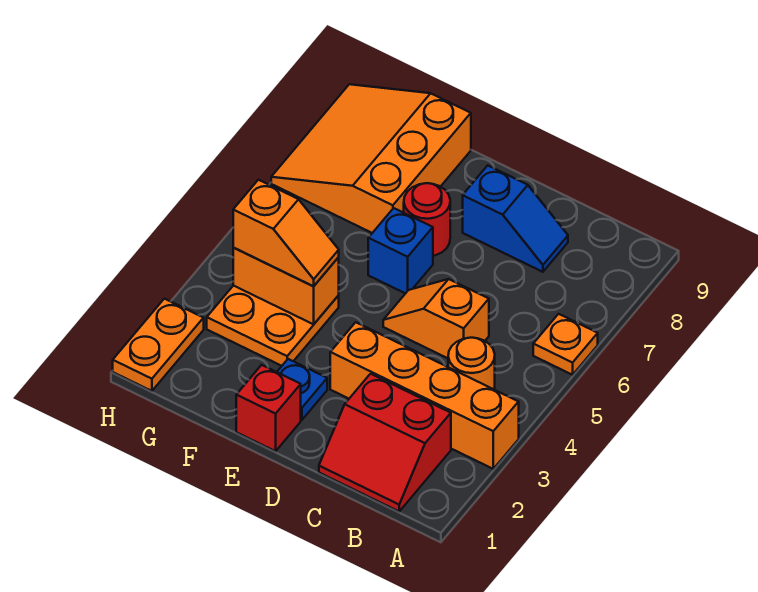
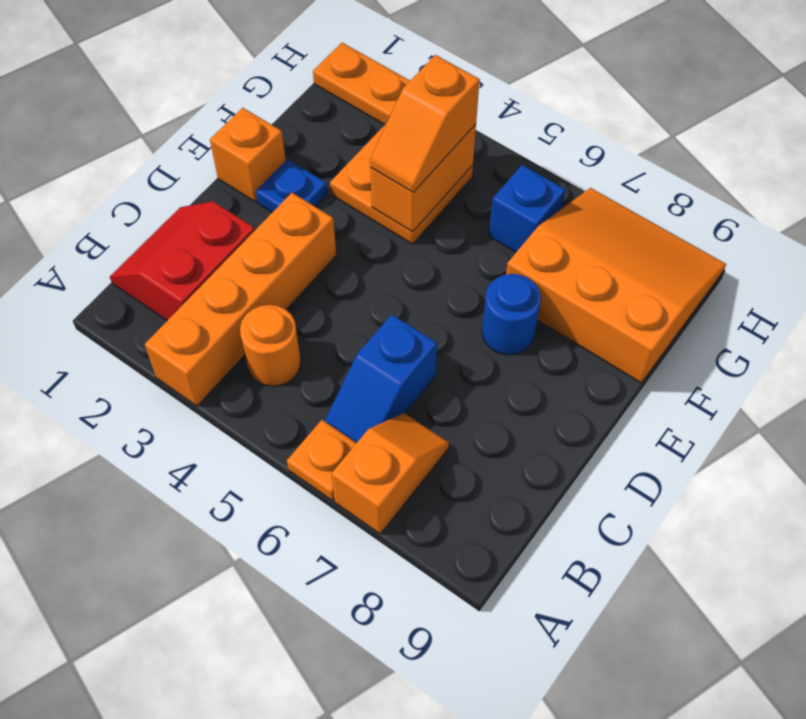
orange 1x2 slope [383,279,489,358] -> orange 1x2 slope moved to [331,413,449,534]
blue 1x2 slope [463,166,568,272] -> blue 1x2 slope moved to [325,315,437,443]
red 1x1 brick [236,365,301,451] -> orange 1x1 brick [210,108,286,202]
blue 1x1 brick [368,208,433,294] -> blue 1x1 brick moved to [489,165,566,252]
red 1x1 round brick [404,183,450,256] -> blue 1x1 round brick [482,274,541,355]

